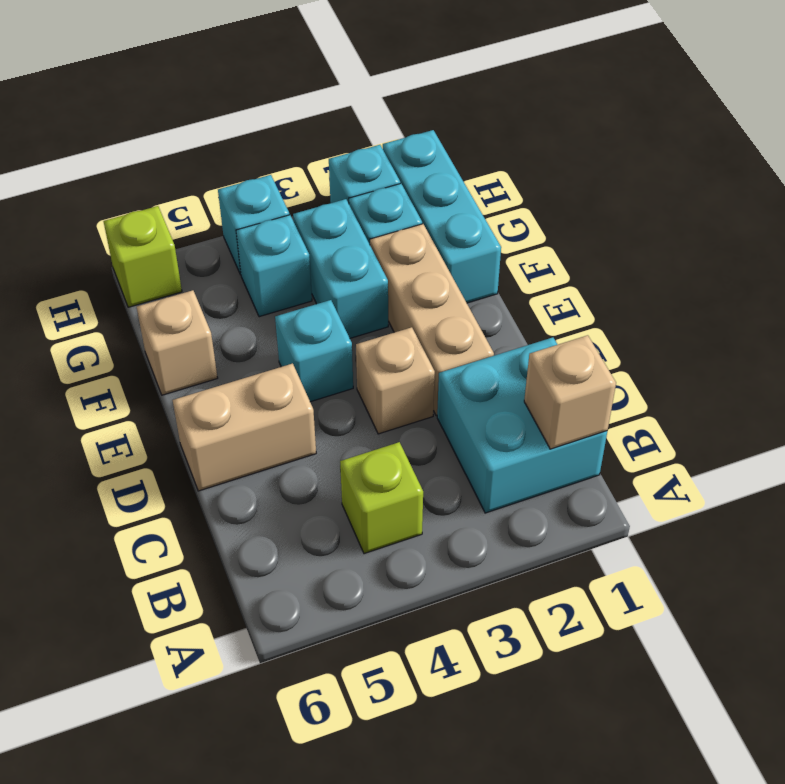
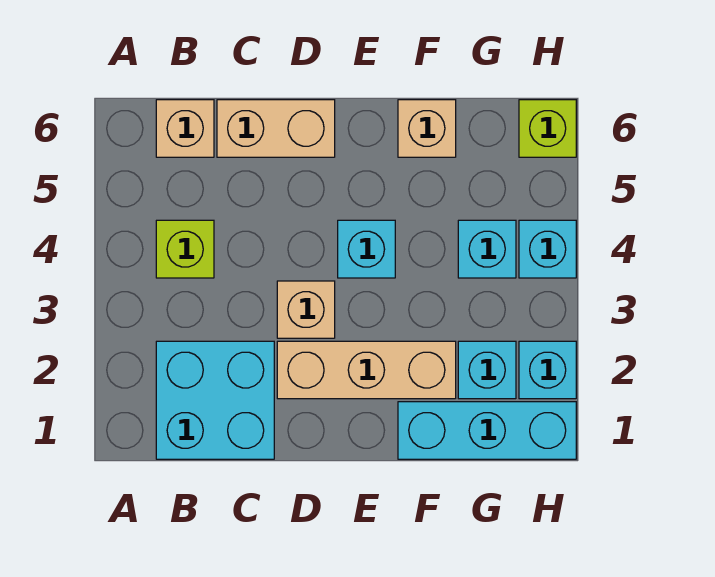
tan 1x1 brick [524,335,616,449] -> tan 1x1 brick moved to [156,100,214,157]
tan 1x2 brick [173,363,316,491] -> tan 1x2 brick turned to [217,100,335,157]
cyan 1x2 brick [293,199,388,338] -> none

